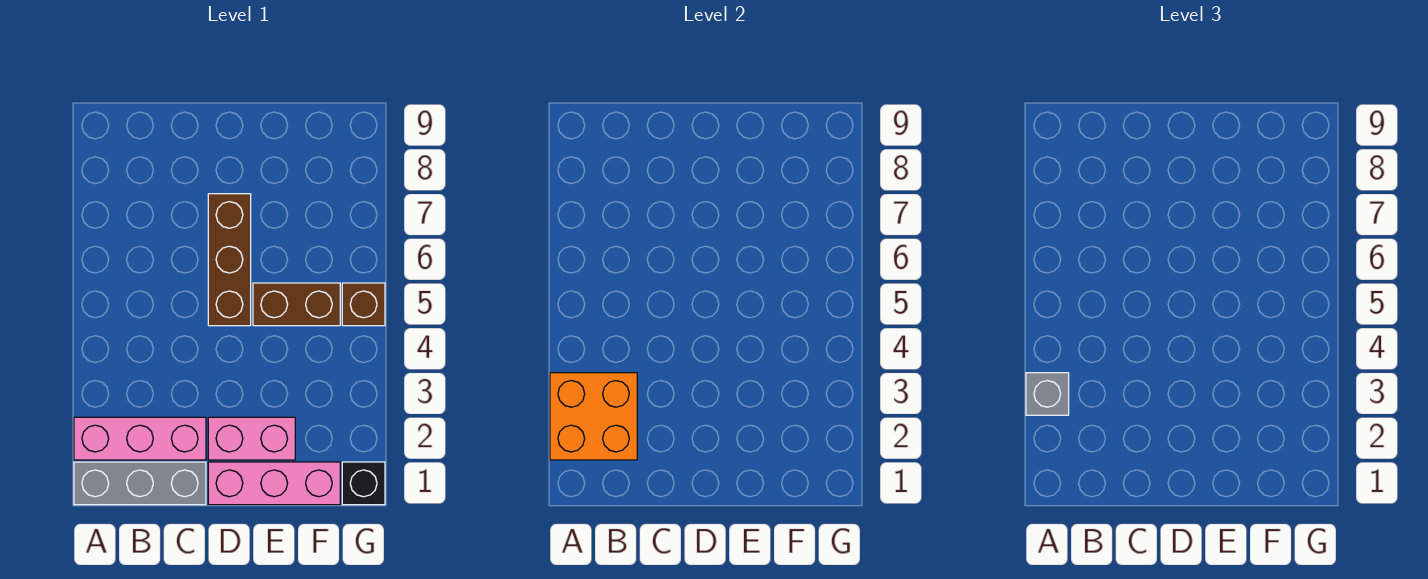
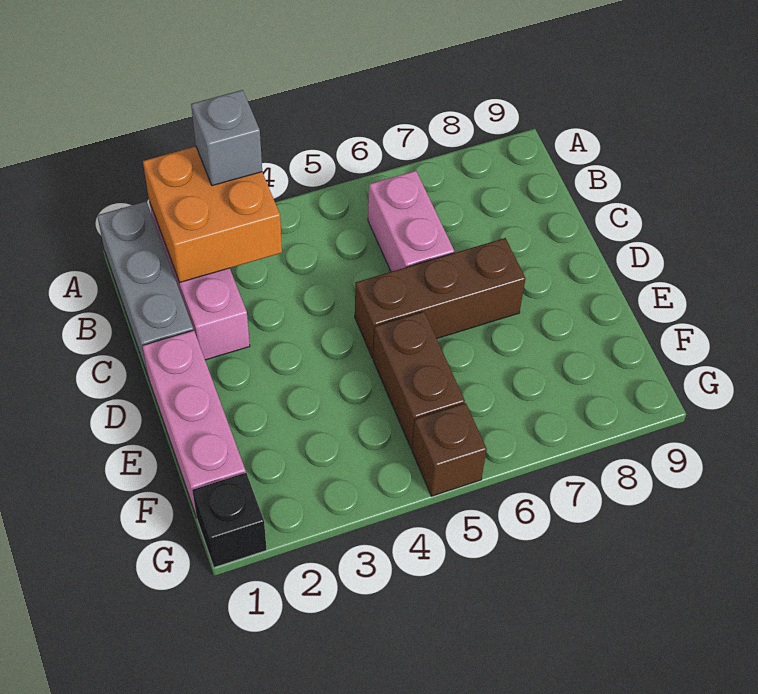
pink 1x2 brick [208,417,295,460] -> pink 1x2 brick moved to [368,171,454,272]

